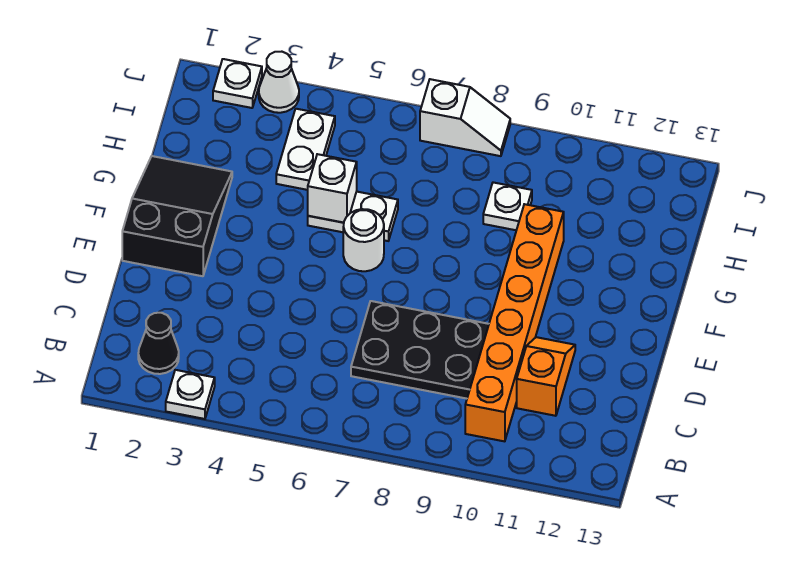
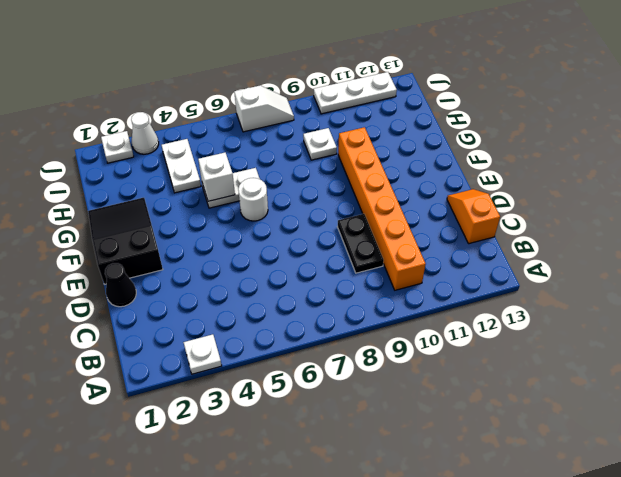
black 1x1 cone [138,313,179,374] -> black 1x1 cone moved to [105,263,136,307]
black 2x3 plate [351,301,489,399] -> black 1x2 plate [337,214,384,273]
orange 1x2 slope [517,337,575,416] -> orange 1x2 slope moved to [447,189,500,244]
none -> white 1x3 plate [314,72,397,114]

